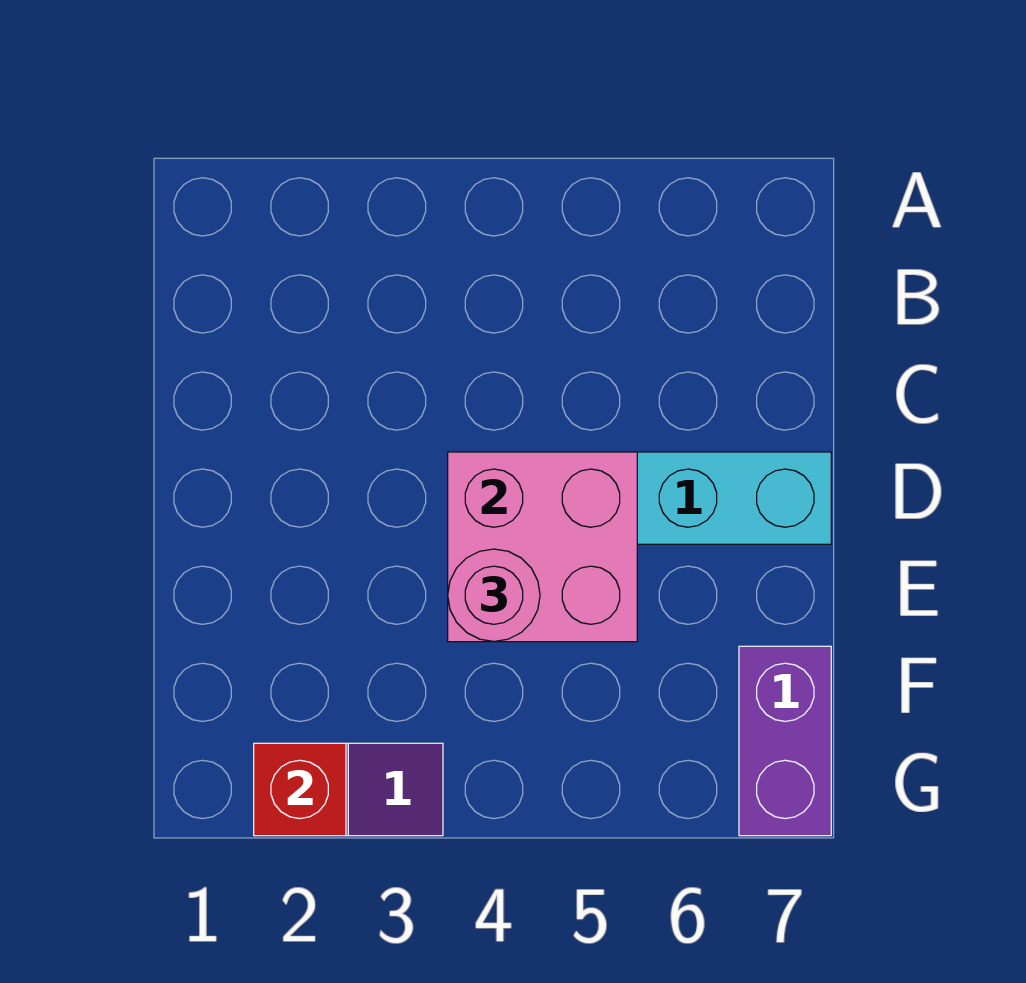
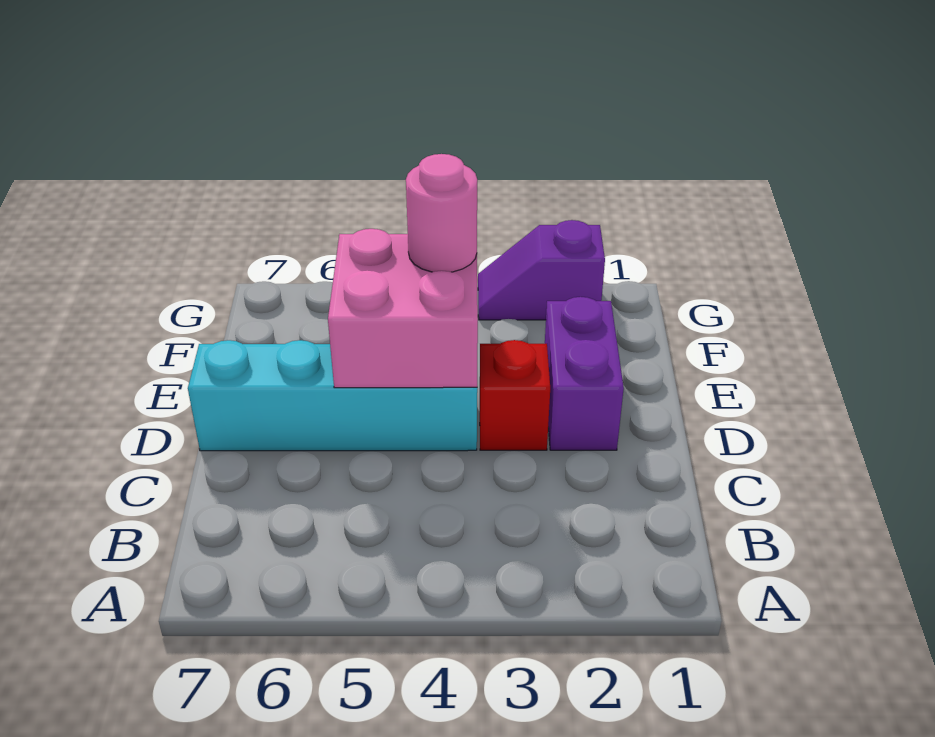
purple 1x2 brick [739,646,831,836] -> purple 1x2 brick moved to [545,297,624,450]
red 1x1 brick [254,743,346,836] -> red 1x1 brick moved to [480,340,550,450]

